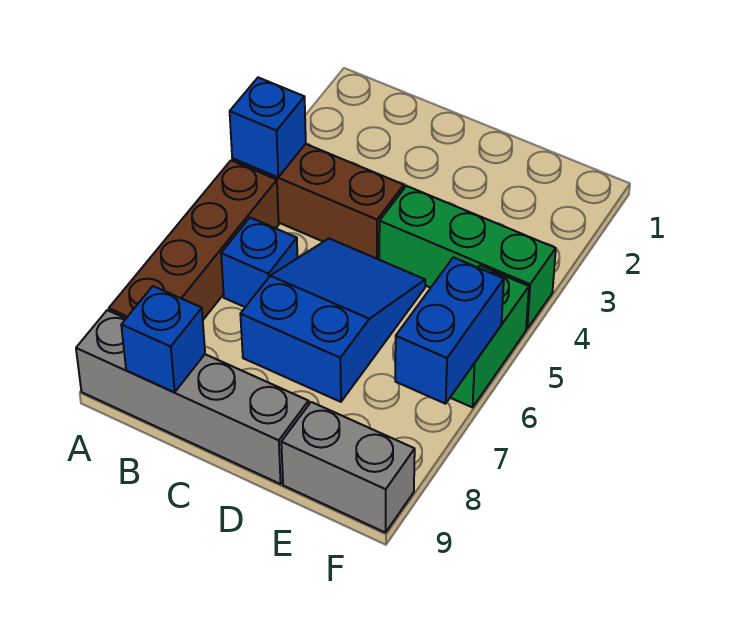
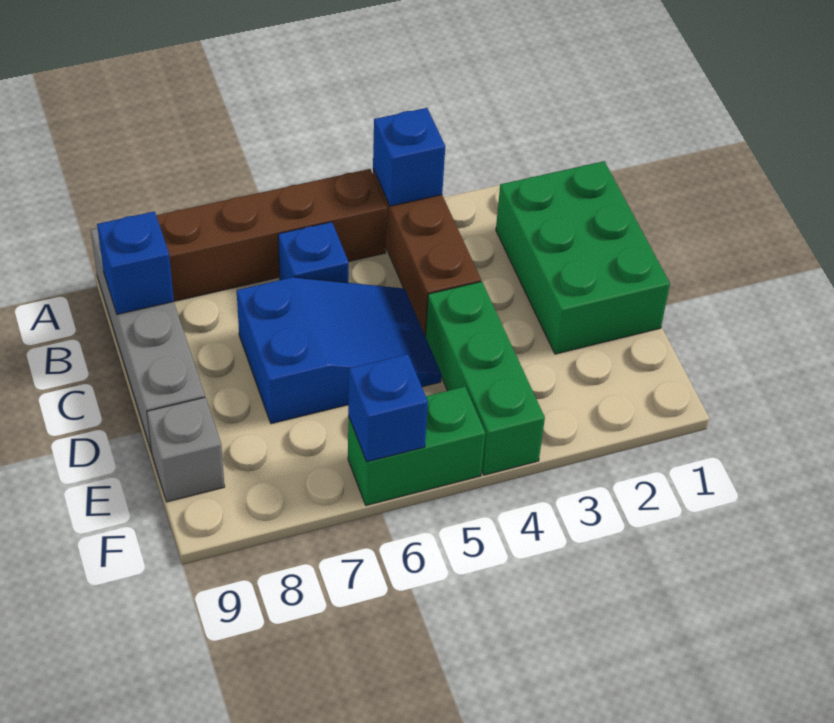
none -> green 2x3 brick [496,161,670,354]
grey 1x2 brick [281,402,415,533] -> grey 1x1 brick [147,397,225,502]
blue 1x2 brick [395,257,504,404] -> blue 1x1 brick [348,354,428,462]

